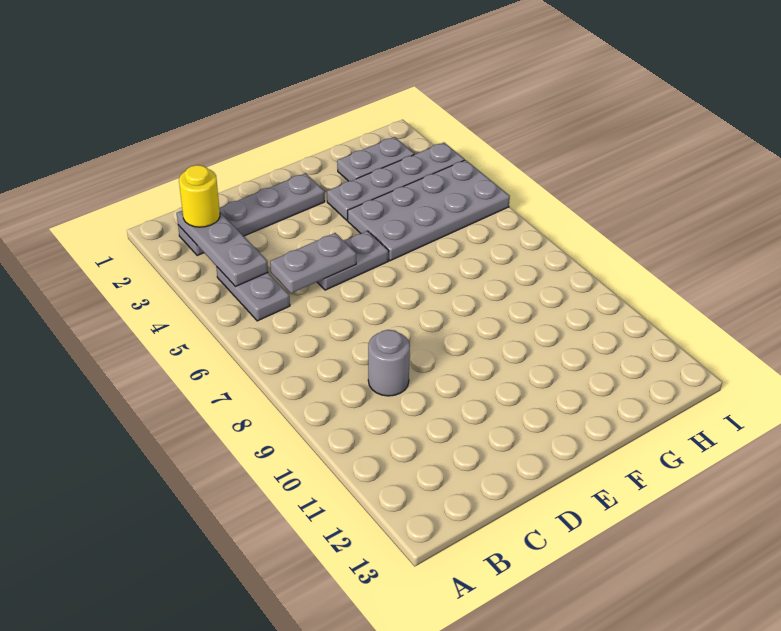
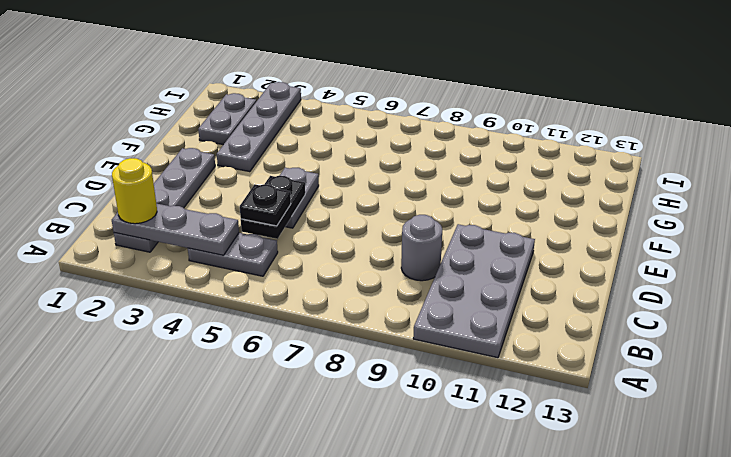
grey 1x2 plate [270,233,356,293] -> black 1x2 plate [241,176,305,239]
none -> black 1x1 plate [240,185,291,226]
grey 2x4 plate [348,160,510,261] -> grey 2x4 plate moved to [413,224,535,358]

